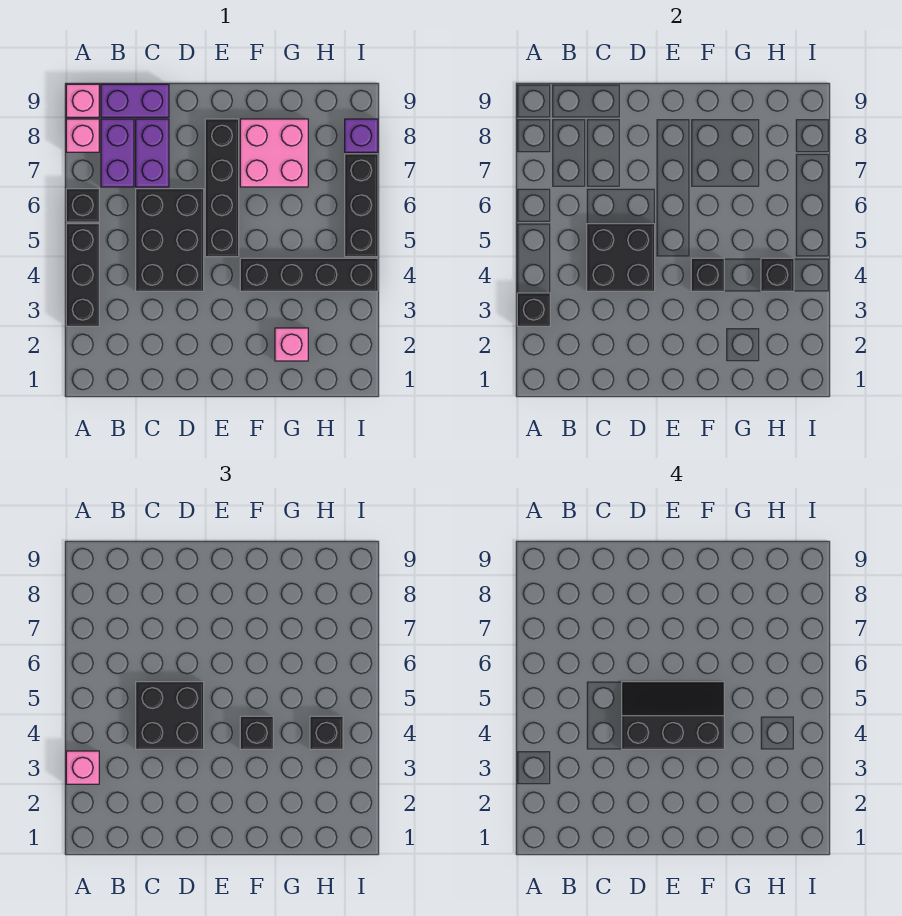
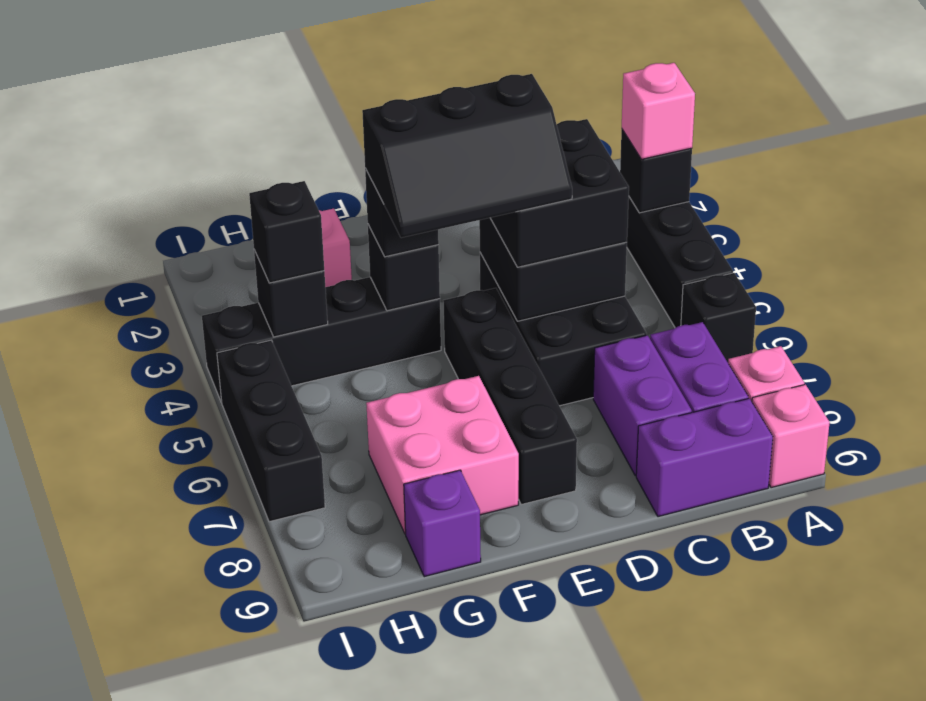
purple 1x1 brick [345,119,378,152] -> purple 1x1 brick moved to [404,470,481,577]

